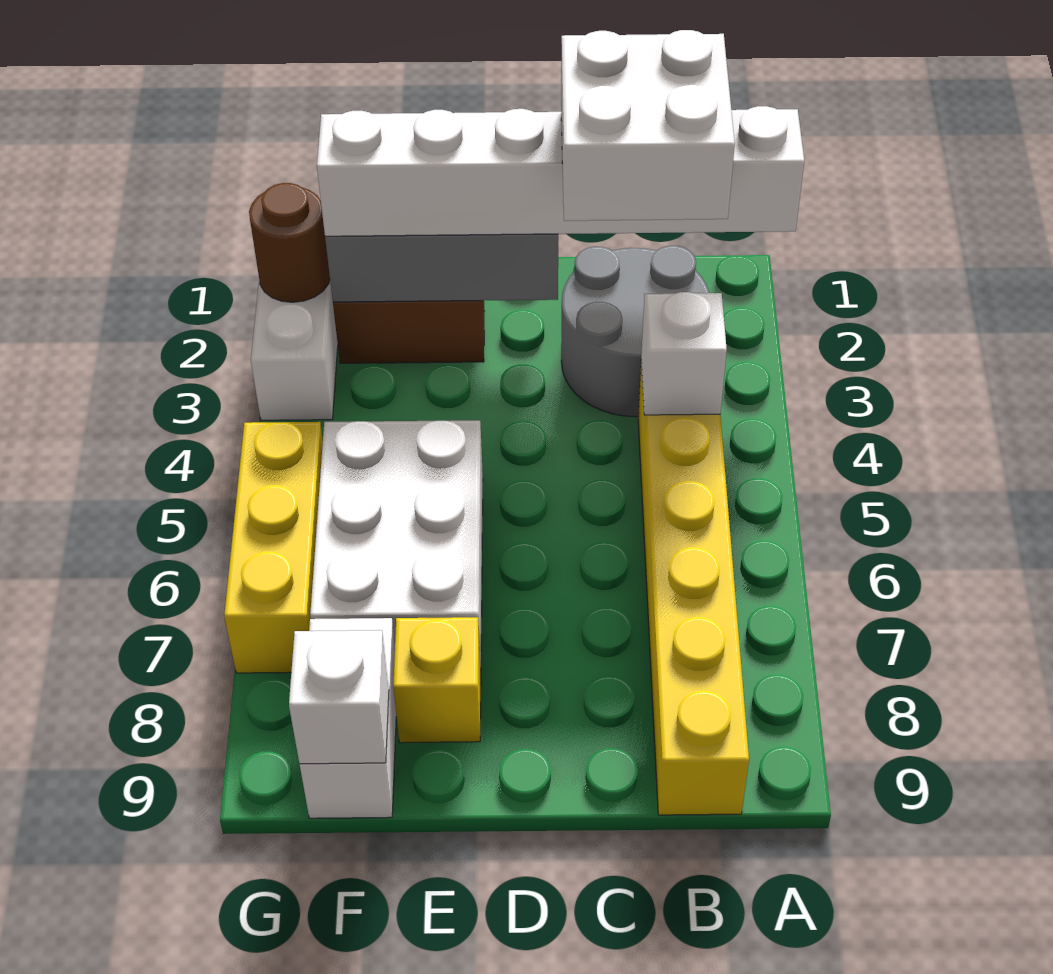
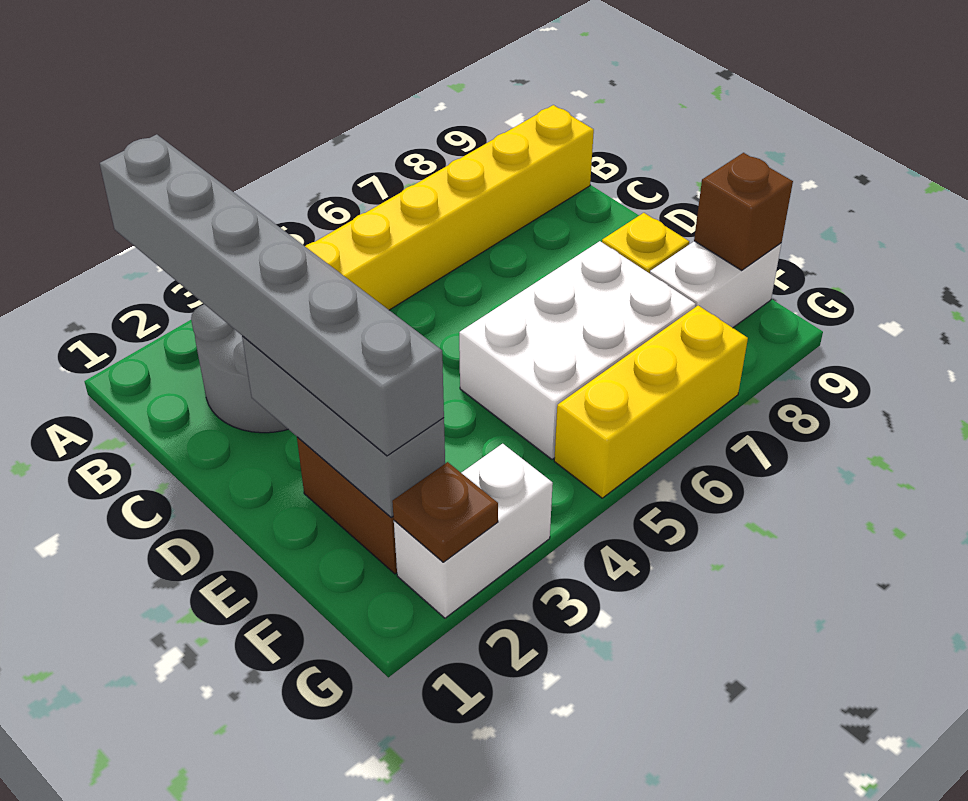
white 1x6 brick [317,106,804,236] -> grey 1x6 brick [100,134,444,456]
white 2x2 brick [561,30,735,221] -> none
white 1x1 brick [641,292,727,415] -> none
white 1x1 brick [289,630,389,764] -> brown 1x1 brick [694,153,793,270]
brown 1x1 round brick [249,183,330,302] -> brown 1x1 plate [392,462,498,562]

